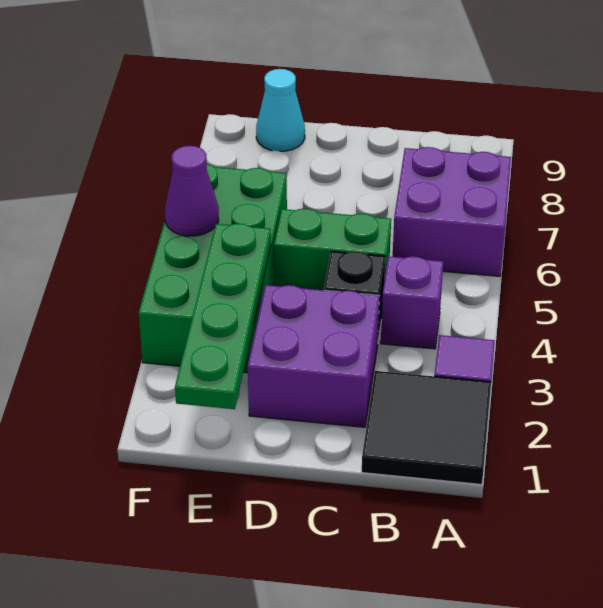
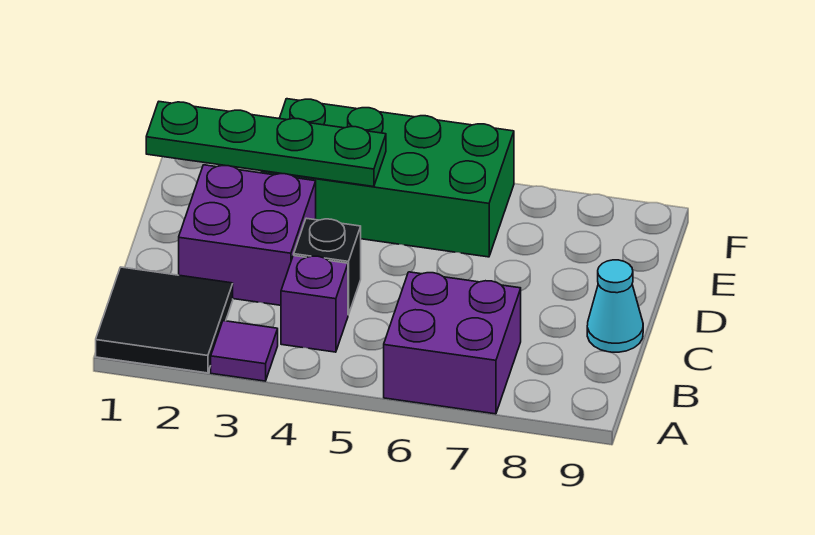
green 1x2 brick [274,209,391,290] -> none
cyan 1x1 cone [256,69,305,151] -> cyan 1x1 cone moved to [587,260,643,352]
purple 1x1 cone [165,146,219,236] -> none

